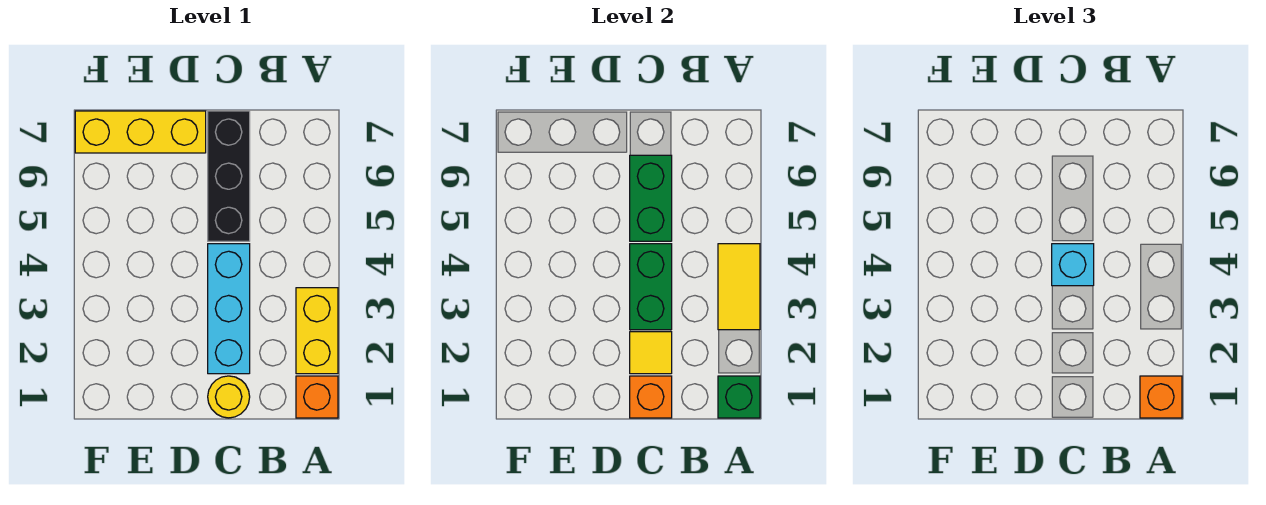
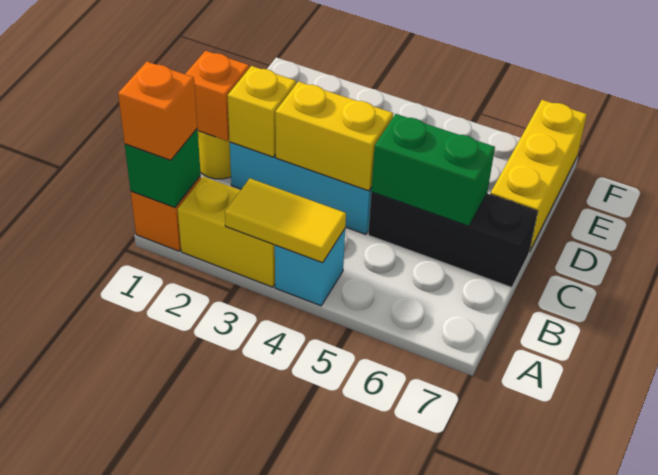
yellow 1x1 tile [630,332,672,374] -> yellow 1x1 brick [228,66,296,157]
green 1x2 brick [630,244,672,330] -> yellow 1x2 brick [275,81,393,191]
cyan 1x1 brick [1052,244,1094,286] -> cyan 1x1 brick moved to [275,229,345,306]

